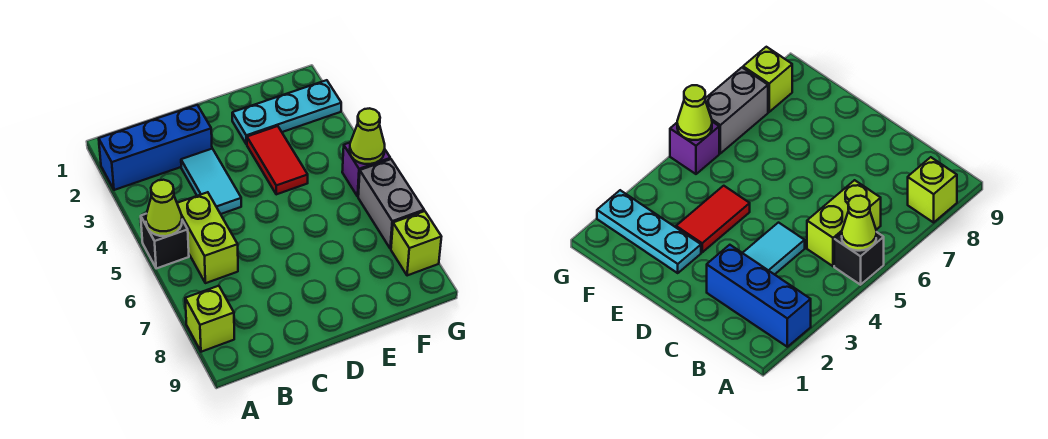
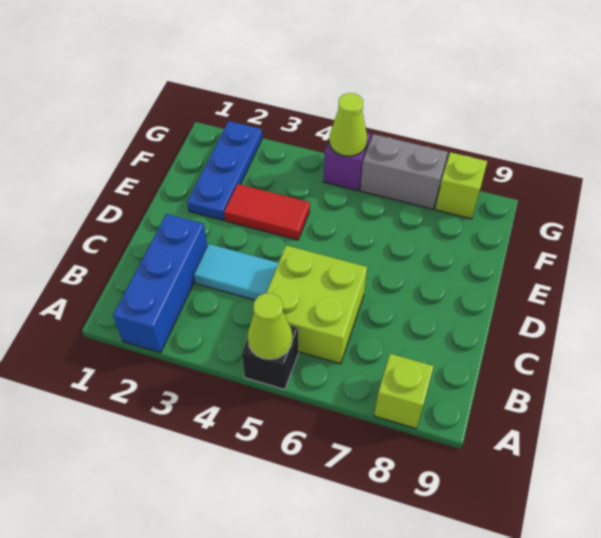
lime 1x2 brick [177,192,238,283] -> lime 2x2 brick [266,245,367,364]
cyan 1x3 plate [232,80,341,144] -> blue 1x3 plate [187,121,262,220]

